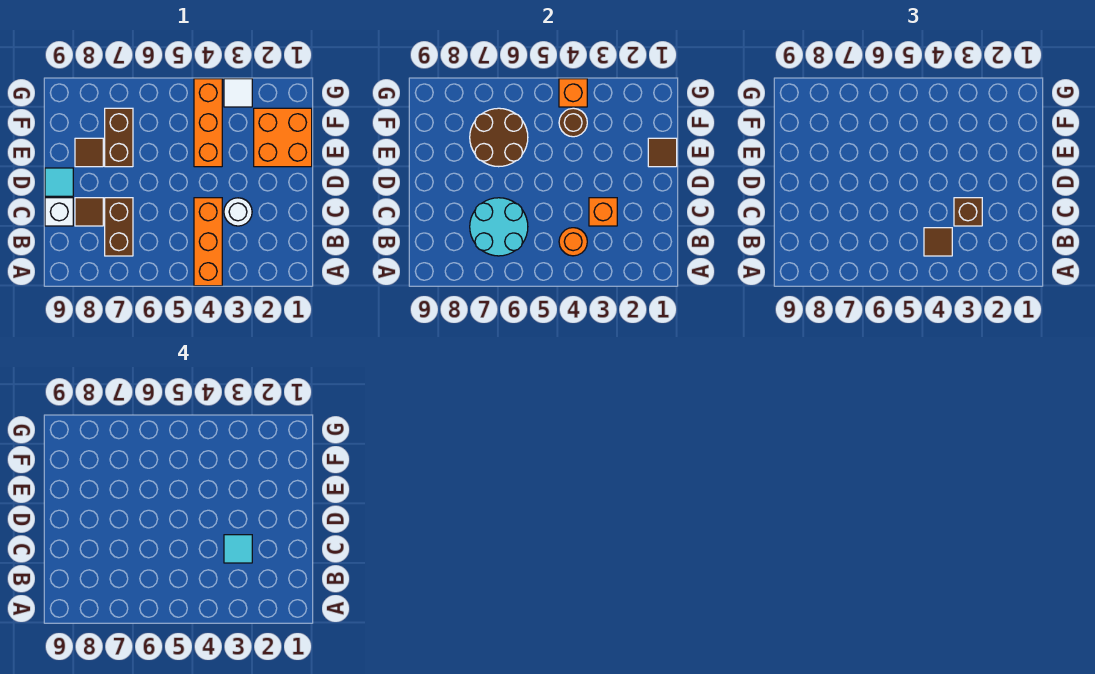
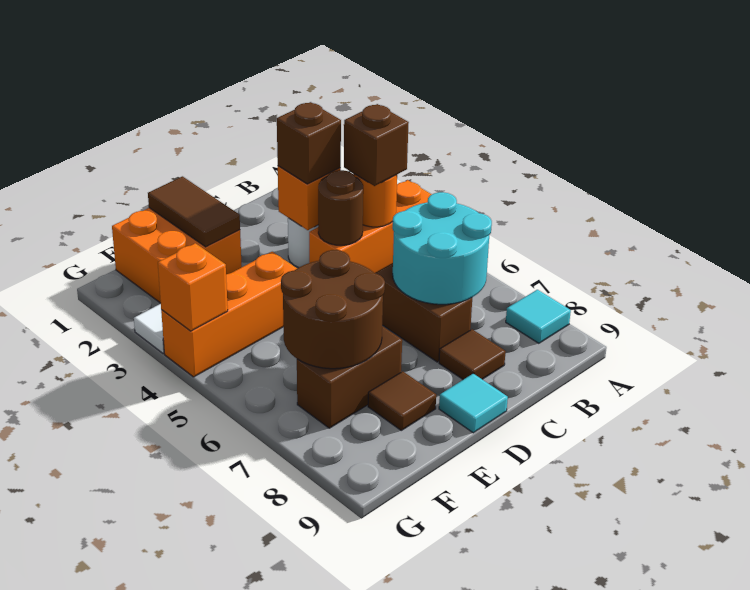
brown 1x1 tile [924,228,952,256] -> brown 1x1 brick [344,104,409,186]
brown 1x2 brick [105,198,133,256] -> brown 1x2 brick turned to [375,263,472,362]
cyan 1x1 tile [224,535,252,563] -> cyan 1x1 tile moved to [506,290,571,343]
white 1x1 brick [45,198,73,226] -> none
brown 1x1 tile [648,138,677,167] -> brown 1x2 tile [148,176,240,247]
brown 1x1 round brick [559,108,587,137] -> brown 1x1 round brick moved to [318,170,363,245]

